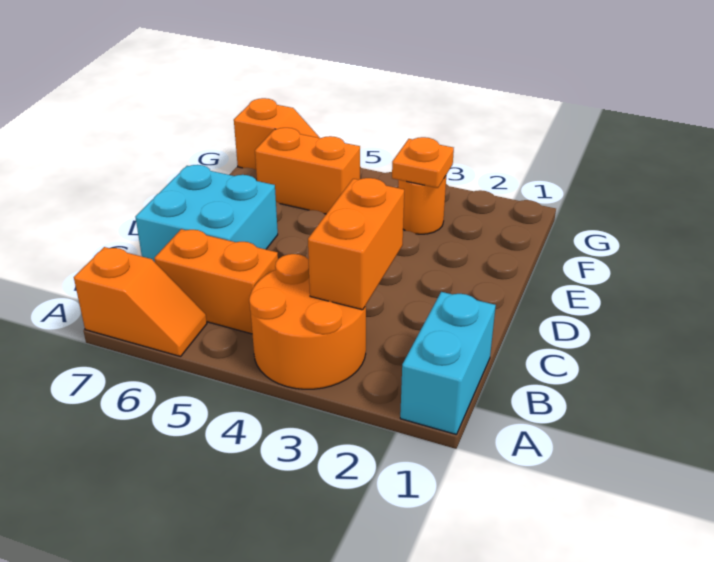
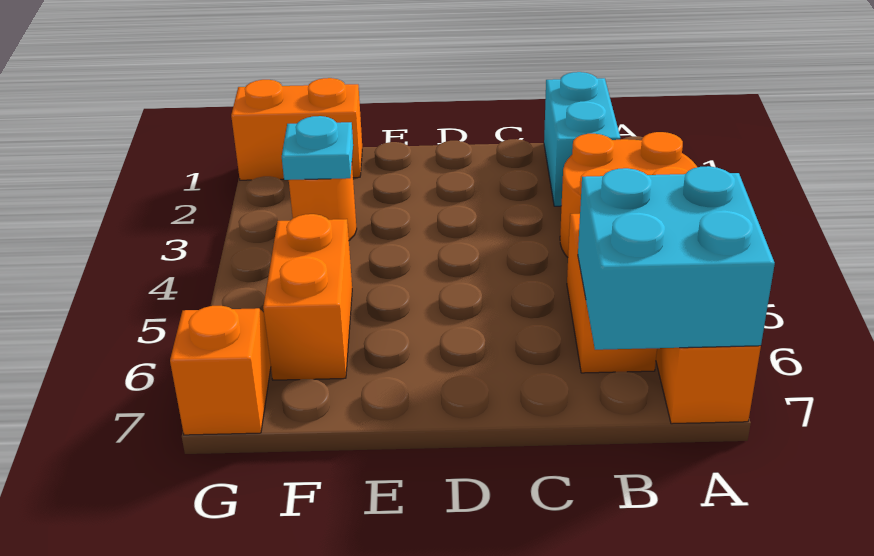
cyan 1x2 brick [400,292,496,434] -> cyan 1x2 brick turned to [544,72,620,206]
orange 1x2 brick [308,178,404,310] -> orange 1x2 brick moved to [231,78,362,180]
cyan 2x2 brick [136,165,278,262] -> cyan 2x2 brick moved to [578,166,775,350]
orange 1x1 plate [392,137,454,188] -> cyan 1x1 plate [282,116,353,180]

